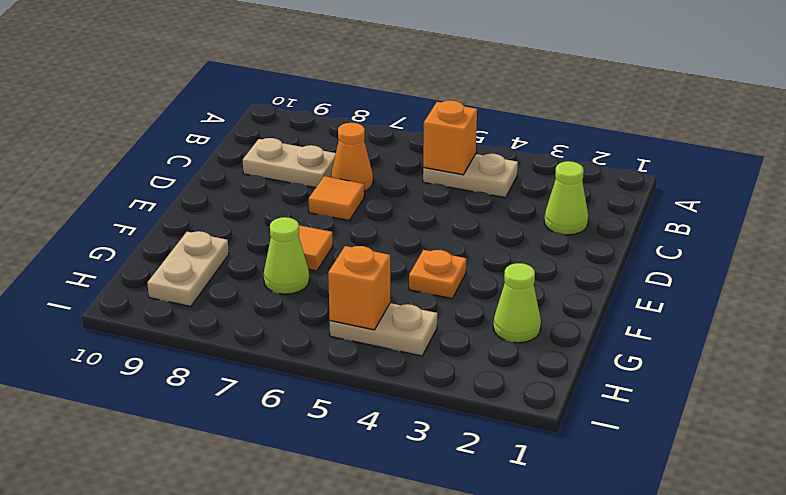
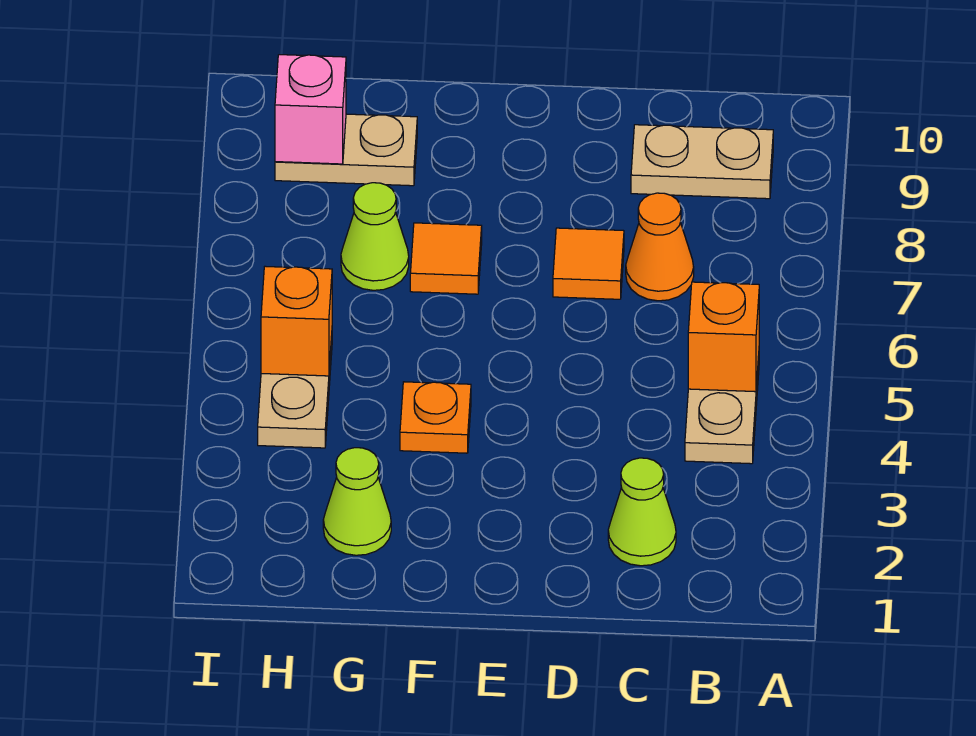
tan 1x2 plate [243,138,336,188] -> tan 1x2 plate turned to [631,125,773,199]
none -> pink 1x1 brick [275,55,346,164]

